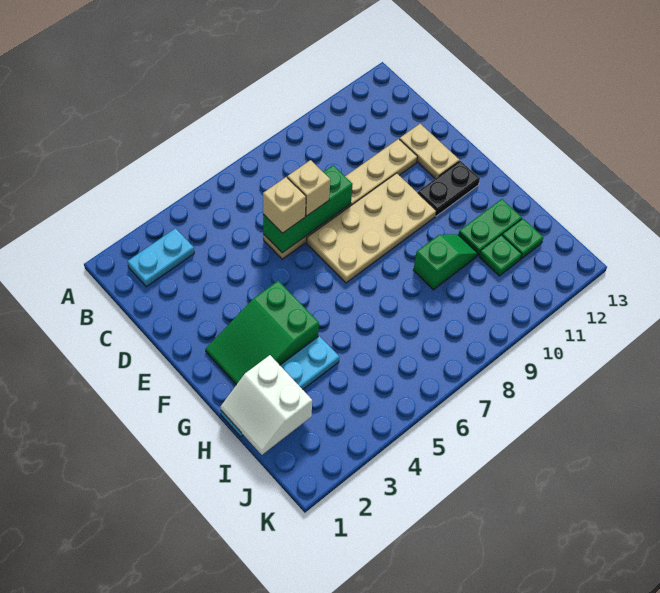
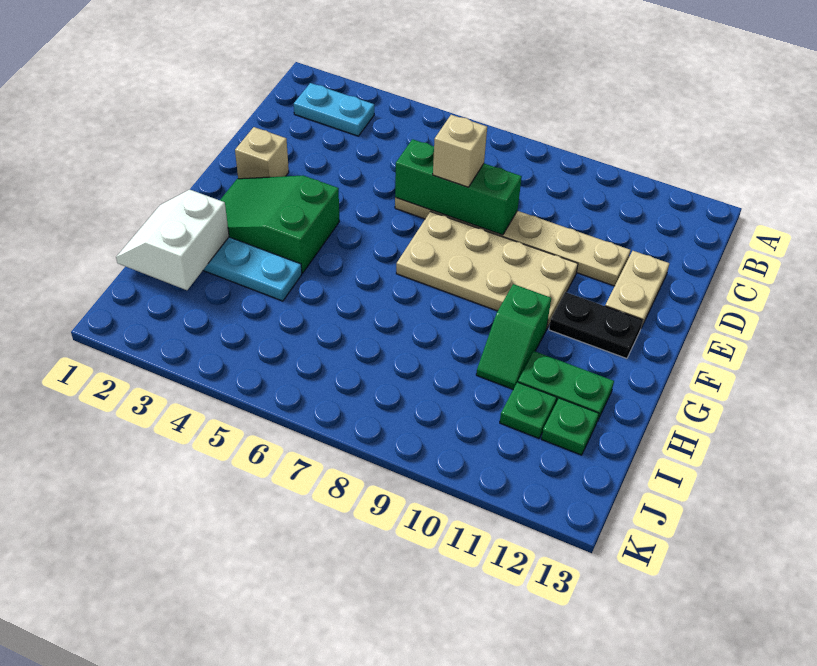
tan 1x1 brick [263,177,306,233] -> tan 1x1 brick moved to [235,127,289,179]
green 1x2 slope [413,234,478,290] -> green 1x2 slope turned to [476,284,551,389]

